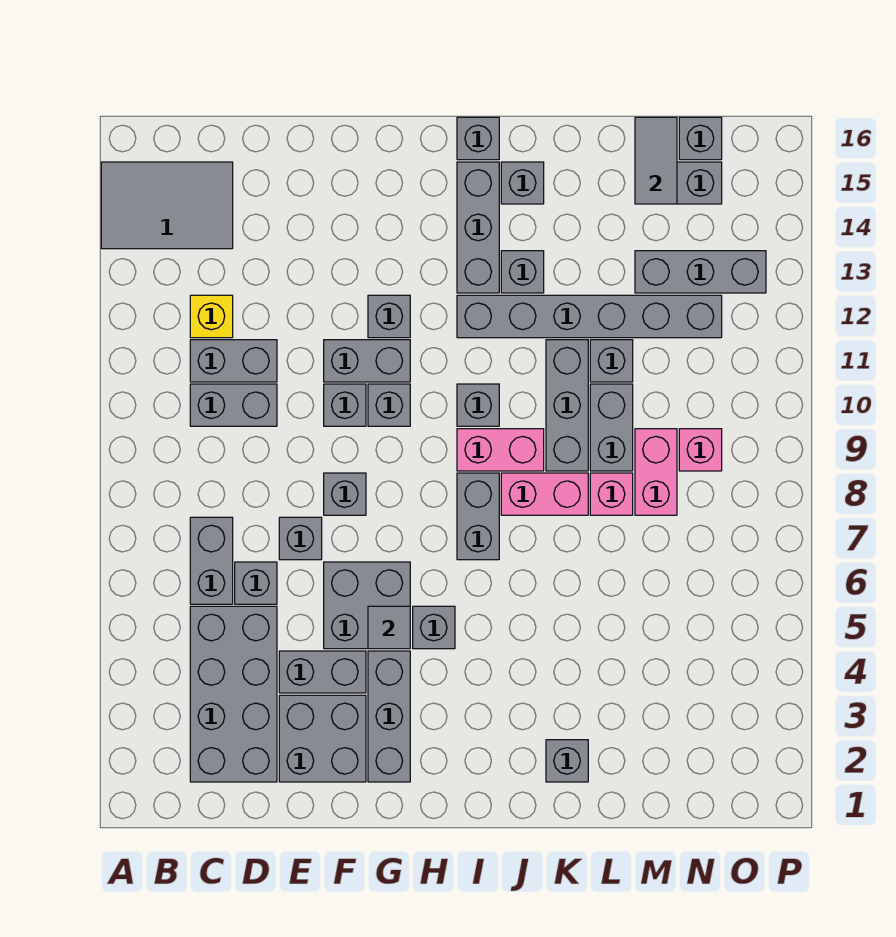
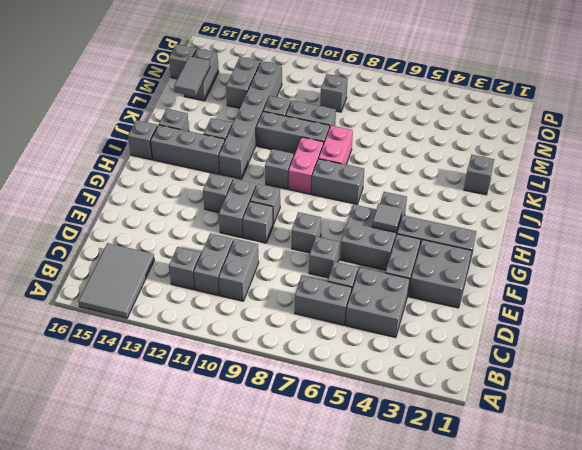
grey 2x4 brick [190,606,277,782] -> grey 2x2 brick [346,267,410,338]
yellow 1x1 brick [190,295,233,338] -> grey 1x1 brick [169,247,201,290]
pink 1x1 brick [590,473,633,515] -> none
pink 1x2 brick [635,429,677,515] -> none
grey 1x3 brick [635,251,766,293] -> grey 1x2 brick [226,57,260,108]
grey 1x2 tile [635,117,677,204] -> grey 1x2 tile turned to [174,56,210,96]
pink 1x1 brick [679,429,722,471] -> grey 1x1 brick [320,74,348,112]

